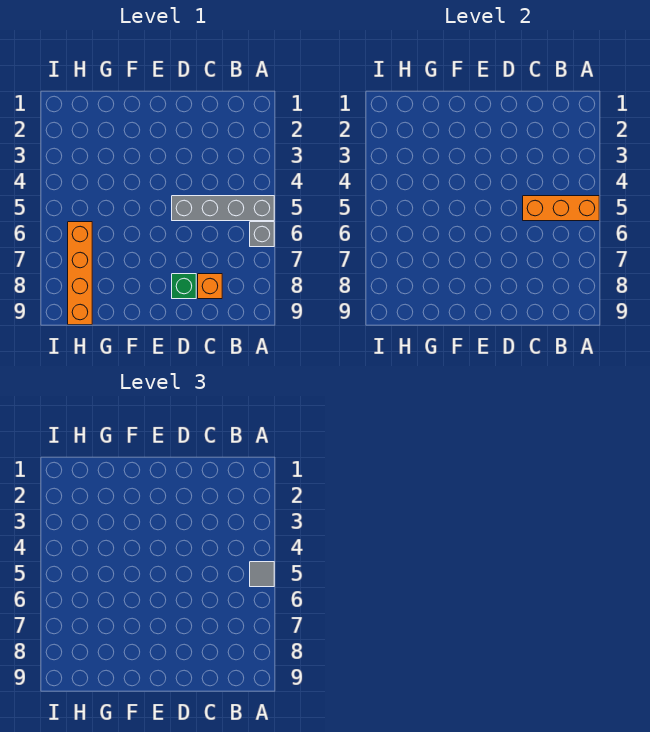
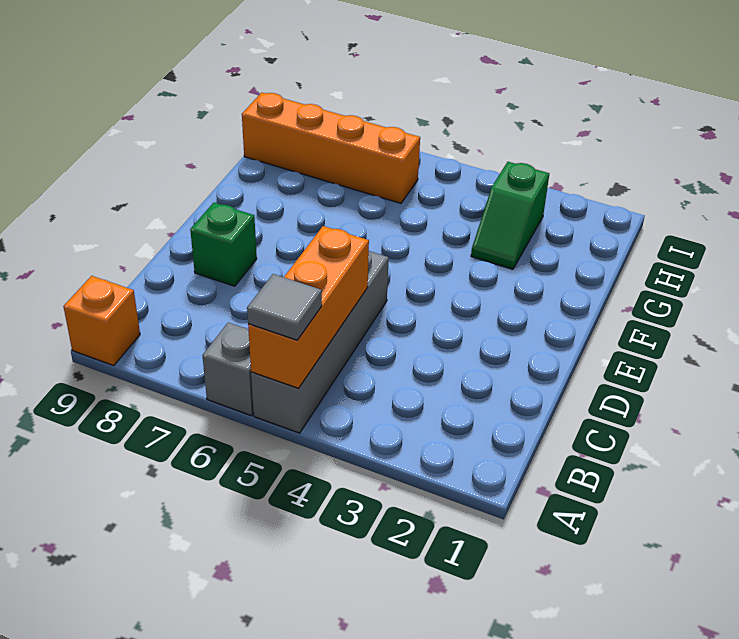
orange 1x1 brick [198,274,222,299] -> orange 1x1 brick moved to [63,276,140,366]
none -> green 1x2 slope [471,162,549,269]

